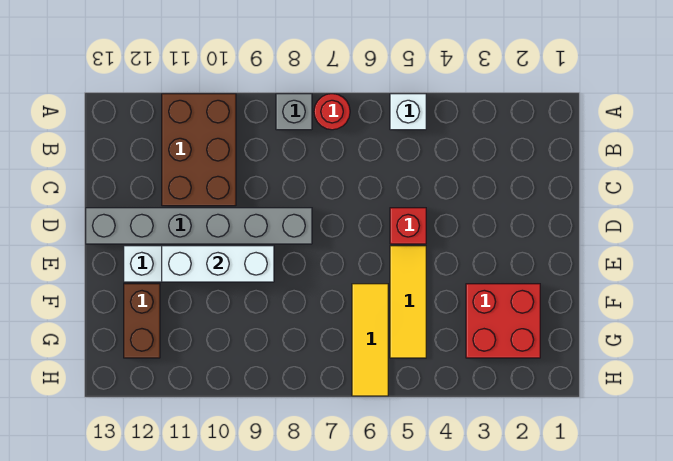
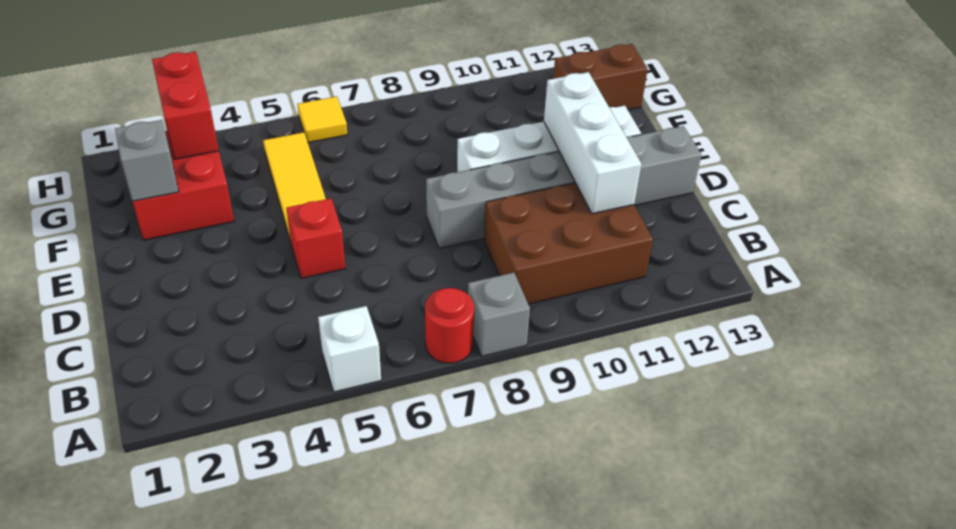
brown 2x3 brick [162,94,236,206] -> brown 2x3 brick turned to [484,183,653,304]
white 1x3 brick [162,246,274,282] -> white 1x3 brick turned to [544,72,641,214]
none -> grey 1x1 brick [115,120,179,201]
yellow 1x3 tile [352,284,388,396] -> yellow 1x1 tile [297,97,347,143]
brown 1x2 brick [124,284,160,358] -> brown 1x2 brick turned to [553,44,648,110]
none -> red 1x2 brick [152,52,219,159]

